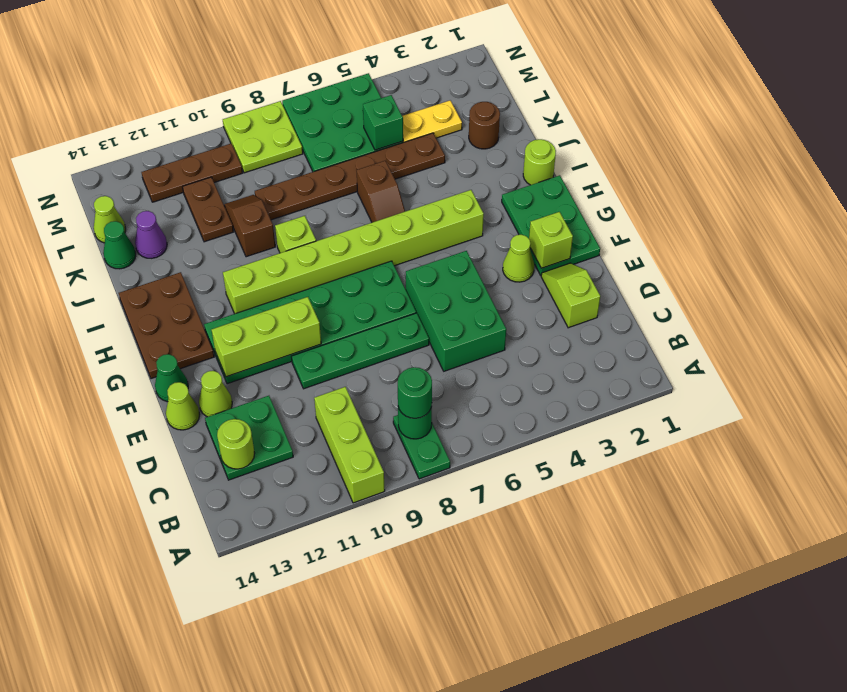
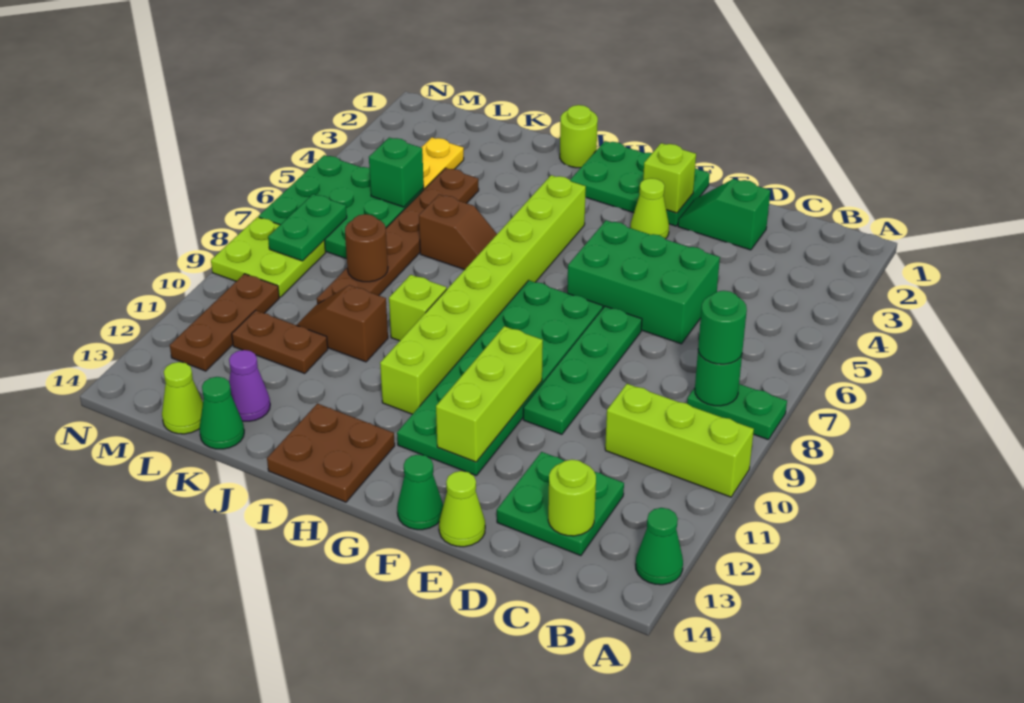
none -> green 1x1 cone [636,508,683,585]
lime 1x2 slope [541,263,600,328] -> green 1x2 slope [678,179,770,250]
lime 1x1 cone [199,371,232,417] -> none
brown 2x3 plate [119,272,214,379] -> brown 2x2 plate [267,404,395,502]
brown 1x1 round brick [469,102,500,149] -> brown 1x1 round brick moved to [345,214,388,282]
none -> green 1x2 plate [268,194,347,261]

